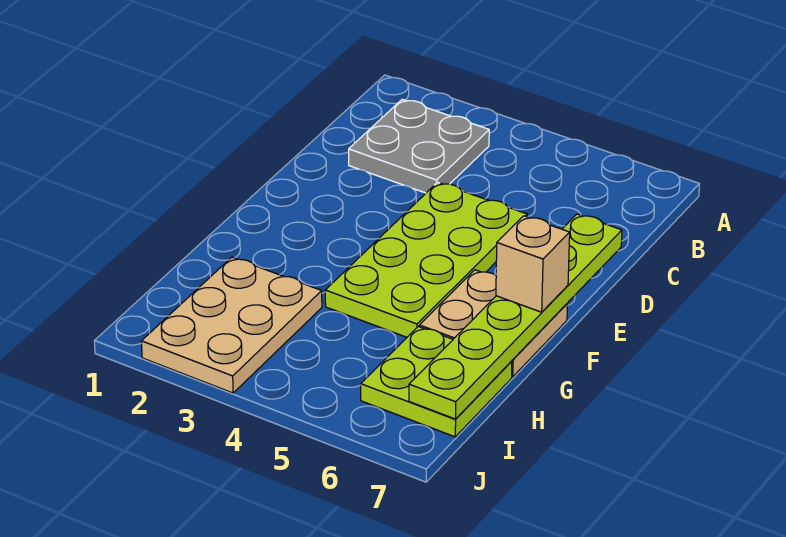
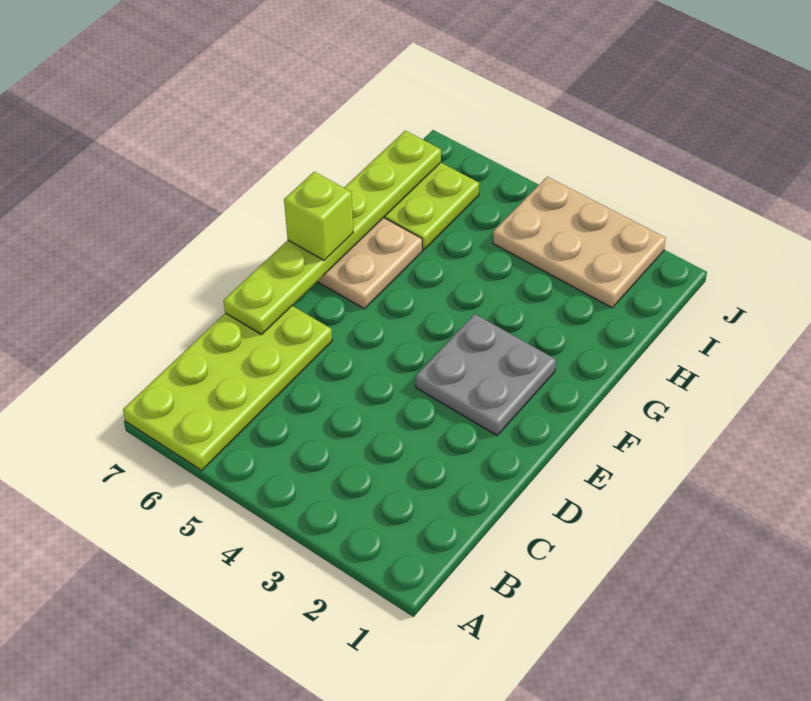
grey 2x2 plate [349,99,489,193] -> grey 2x2 plate moved to [416,314,556,435]
lime 2x4 plate [325,182,527,337] -> lime 2x4 plate moved to [123,306,332,470]
tan 1x1 brick [496,216,570,312] -> lime 1x1 brick [284,172,353,260]
tan 2x3 plate [141,257,322,393] -> tan 2x3 plate turned to [493,177,666,308]

